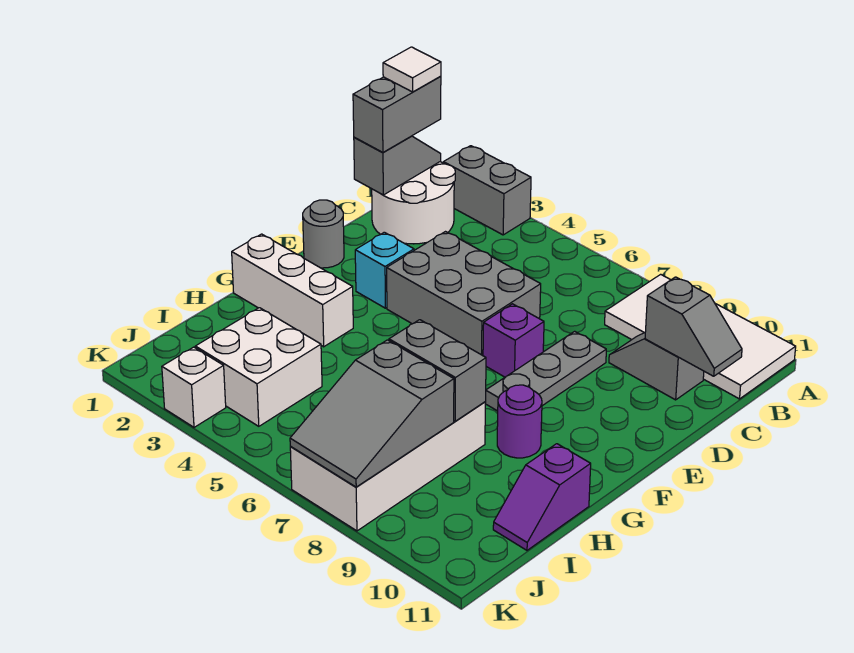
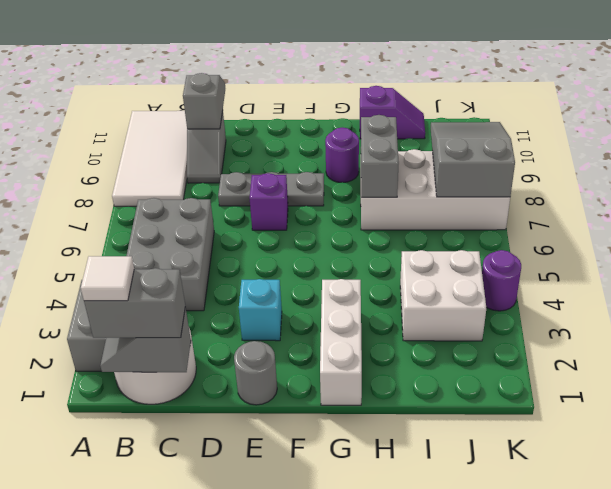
grey 2x3 brick [387,232,541,356] -> grey 2x3 brick moved to [126,198,214,311]
grey 2x3 slope [290,340,454,487] -> grey 2x3 slope turned to [431,122,515,197]
white 1x1 brick [162,347,226,427] -> none
none -> purple 1x1 round brick [482,250,521,311]

